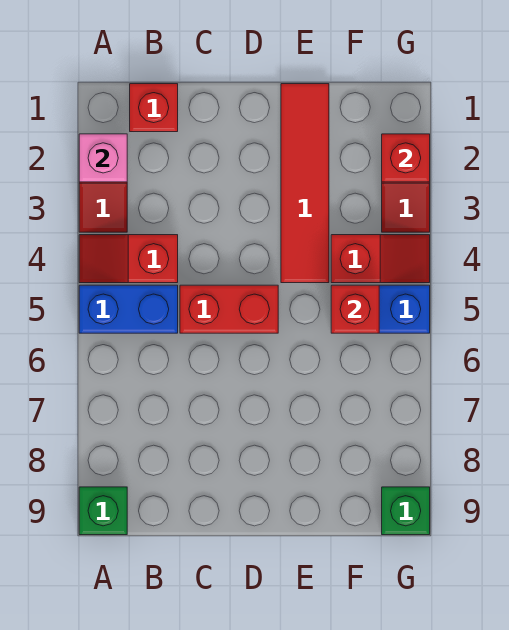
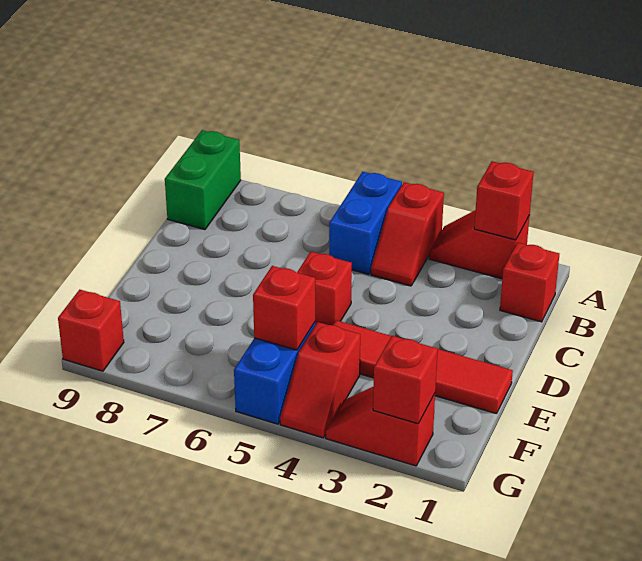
pink 1x1 brick [79,134,127,182] -> red 1x1 brick [474,161,534,240]
red 1x2 slope [79,235,178,283] -> red 1x2 slope turned to [371,182,444,286]
green 1x1 brick [79,487,127,535] -> green 1x2 brick [165,130,241,230]
red 1x2 brick [180,285,278,333] -> red 1x1 brick [297,252,352,325]
green 1x1 brick [382,487,430,535] -> red 1x1 brick [58,290,124,371]

